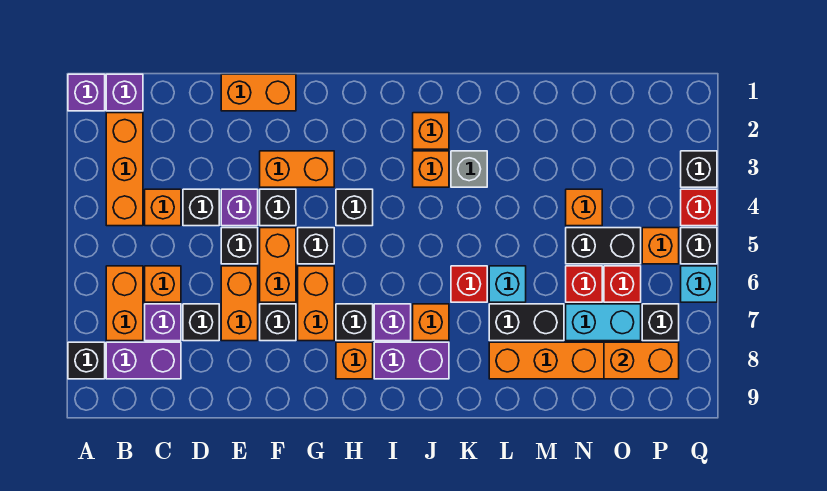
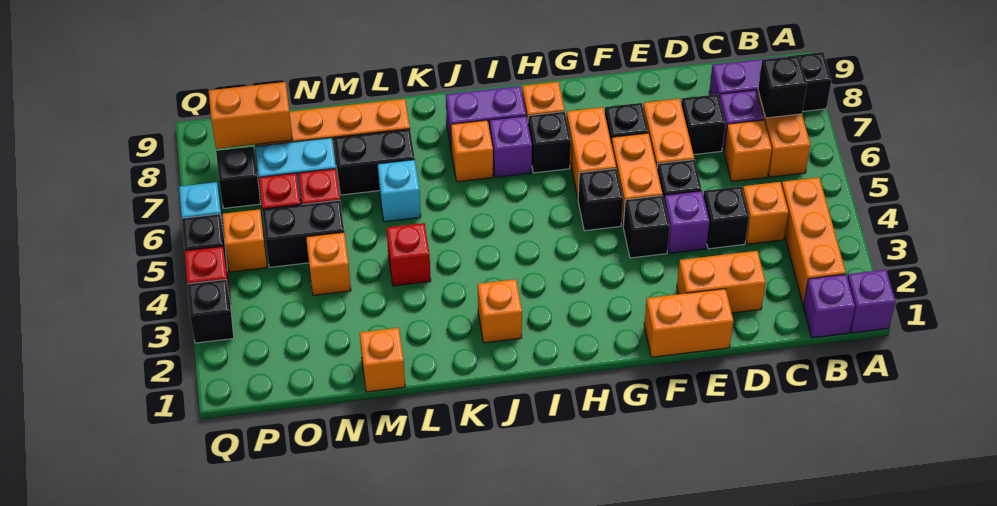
orange 1x2 brick [260,151,334,187] -> orange 1x2 brick moved to [677,251,766,313]
black 1x1 brick [336,189,373,226] -> black 1x1 brick moved to [758,56,807,118]
orange 1x1 brick [413,151,449,187] -> orange 1x1 brick moved to [360,328,405,392]
grey 1x1 brick [451,151,487,187] -> none
red 1x1 brick [451,266,487,302] -> red 1x1 brick moved to [387,223,431,286]

